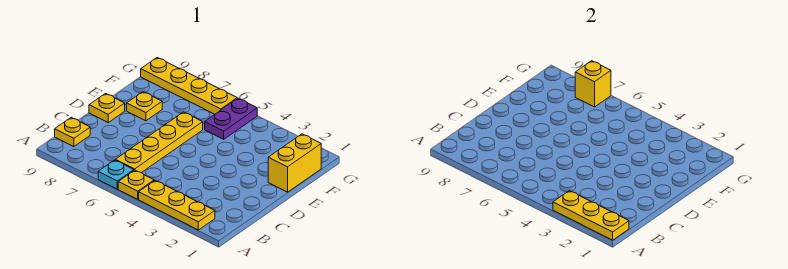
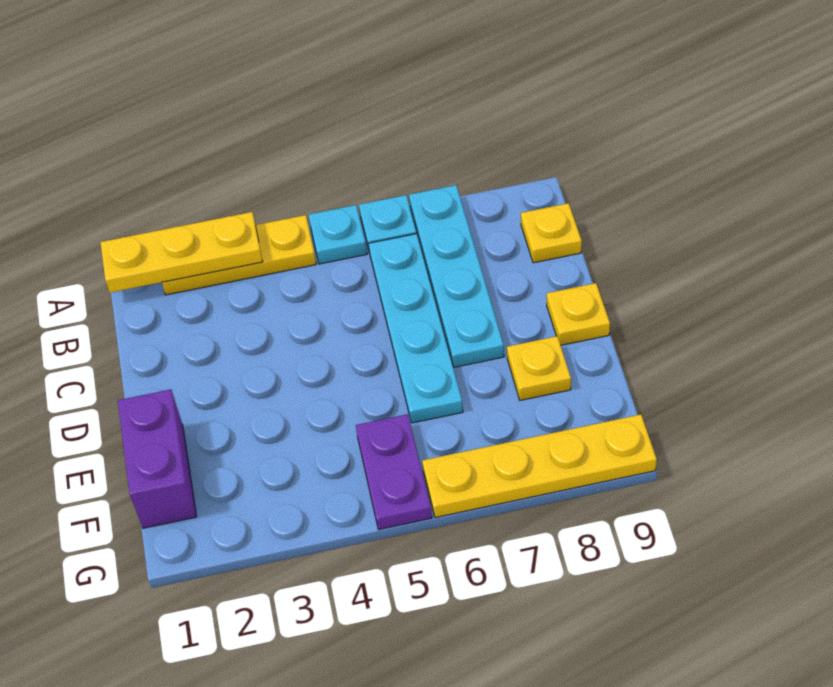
yellow 1x1 plate [118,170,154,199] -> cyan 1x1 plate [309,205,367,264]
none -> cyan 1x4 plate [409,185,504,367]
yellow 1x4 plate [116,112,203,173] -> cyan 1x4 plate [369,234,463,423]
yellow 1x2 brick [268,134,321,192] -> purple 1x2 brick [118,389,197,528]
yellow 1x1 brick [575,61,611,107] -> none

